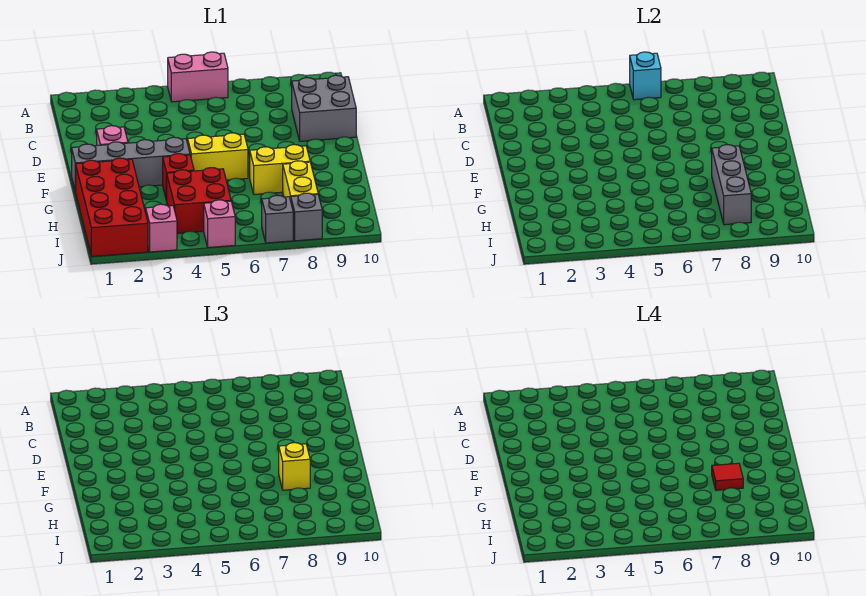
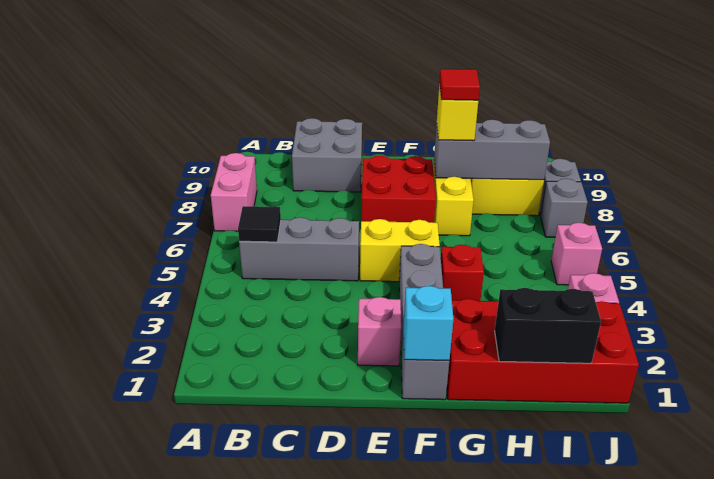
pink 1x2 brick [168,52,228,102] -> pink 1x2 brick moved to [211,153,257,231]
cyan 1x1 brick [630,52,661,100] -> cyan 1x1 brick moved to [404,286,453,360]
none -> grey 1x3 brick [239,217,359,281]
none -> black 1x1 tile [238,206,281,242]
yellow 1x2 brick [188,133,248,180] -> yellow 1x2 brick turned to [360,219,440,282]
none -> black 1x2 brick [495,288,601,363]
red 2x2 brick [167,168,231,233] -> red 2x2 brick moved to [361,155,436,223]

